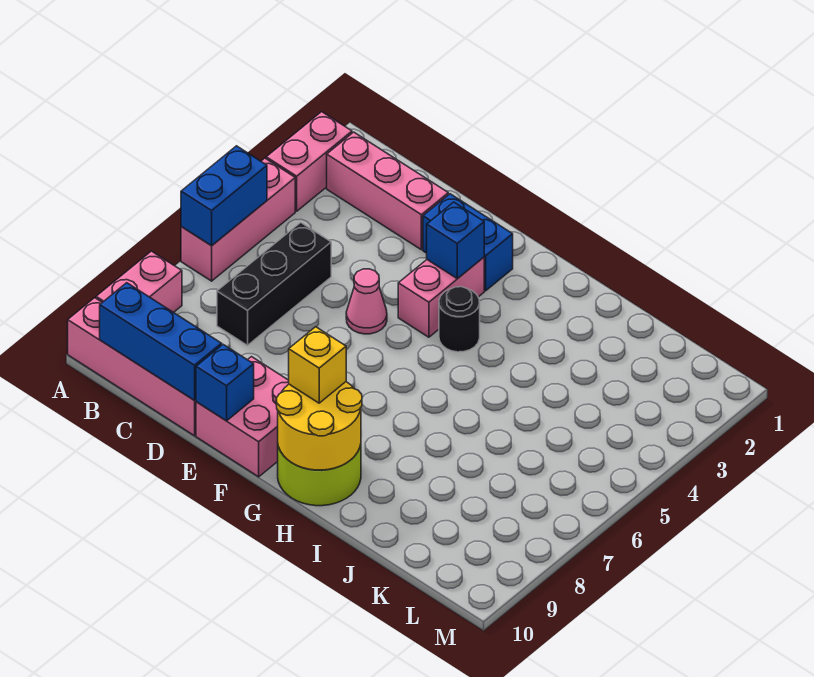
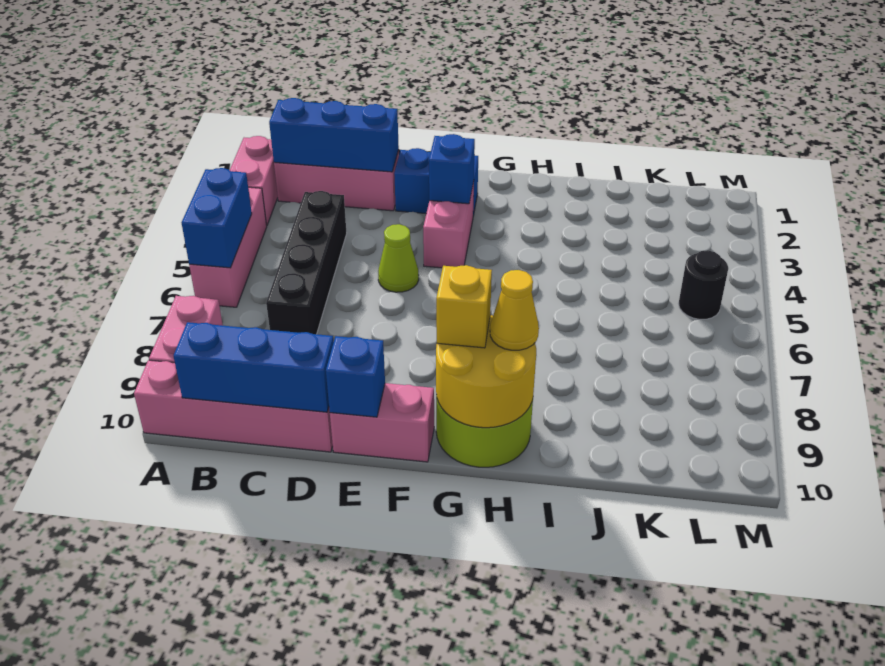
none -> blue 1x3 brick [269,98,399,172]
black 1x3 brick [217,223,331,345] -> black 1x4 brick [266,191,347,334]
pink 1x1 cone [346,269,387,334] -> lime 1x1 cone [378,224,419,292]
pink 2x2 brick [196,357,289,477] -> pink 1x2 brick [330,383,434,462]
black 1x1 round brick [439,287,480,352] -> black 1x1 round brick moved to [679,250,728,319]
none -> yellow 1x1 cone [490,270,539,350]

